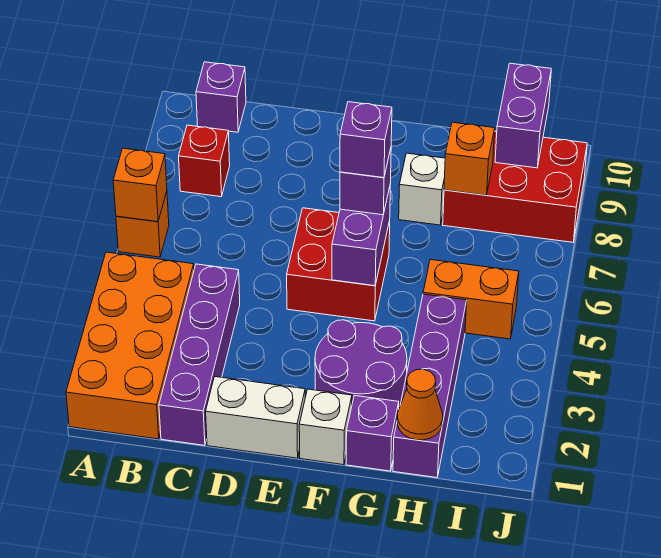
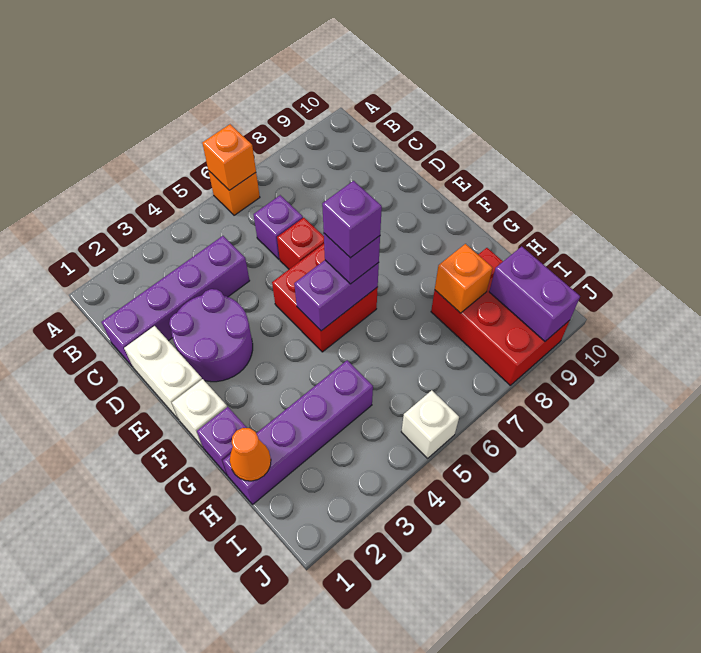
orange 2x4 brick [66,252,194,439] -> none
red 1x1 brick [179,125,230,197] -> red 1x1 brick moved to [277,218,324,269]
purple 1x1 brick [196,62,246,132] -> purple 1x1 brick moved to [254,195,303,259]
purple 2x2 round brick [315,320,407,408] -> purple 2x2 round brick moved to [169,289,253,382]
white 1x1 brick [399,153,445,225] -> white 1x1 brick moved to [401,390,459,458]
orange 1x2 brick [423,260,519,339] -> none
purple 1x2 brick [495,63,551,168] -> purple 1x2 brick turned to [489,246,580,341]

